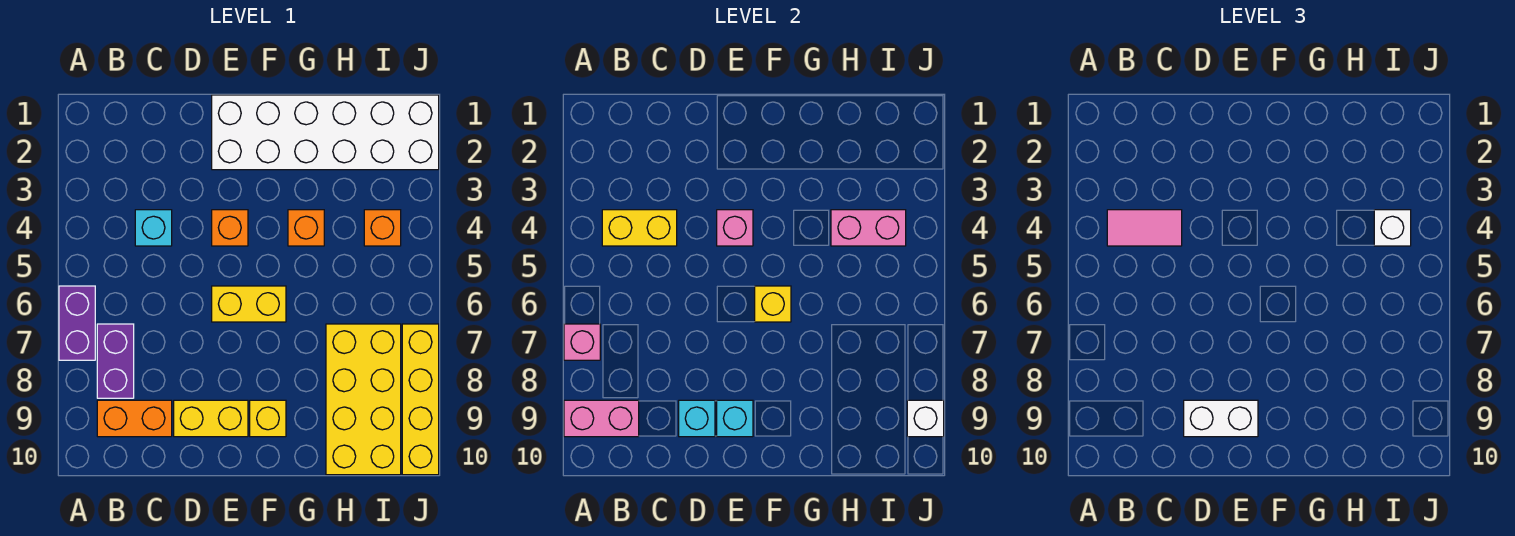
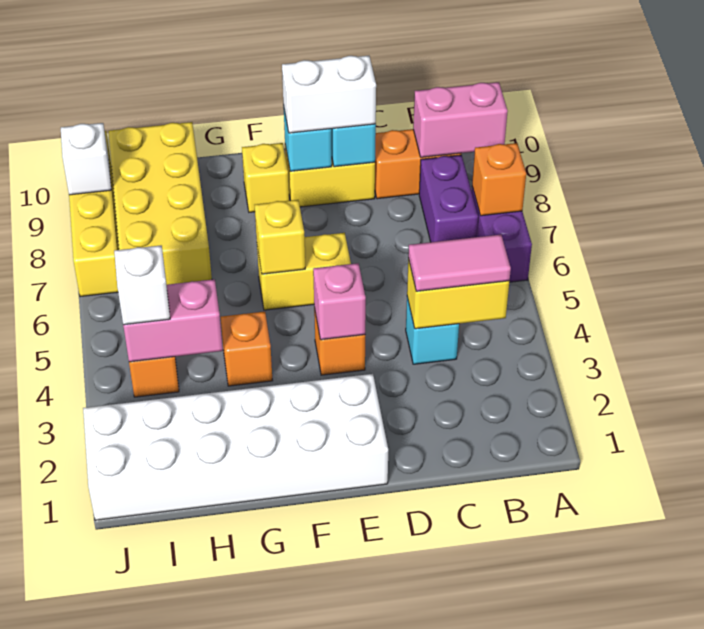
pink 1x1 brick [564,324,600,360] -> orange 1x1 brick [472,143,526,216]

